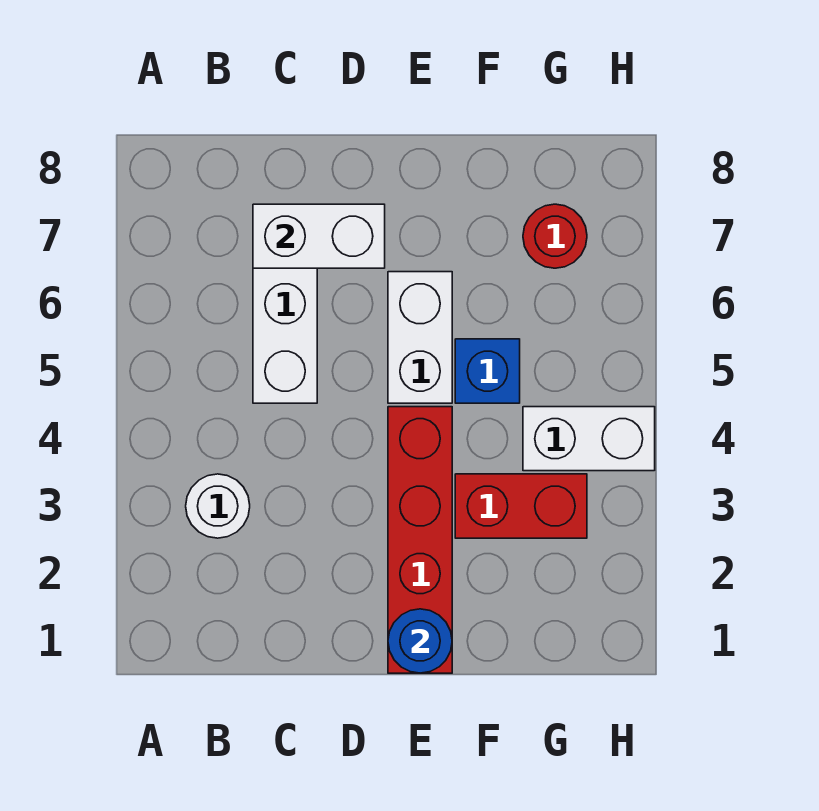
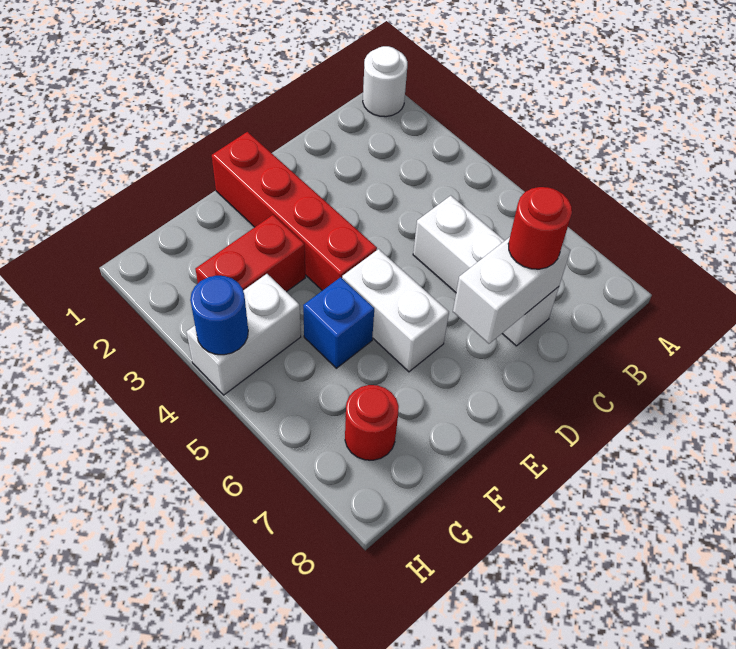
white 1x1 round brick [186,474,250,538] -> white 1x1 round brick moved to [363,46,407,117]
none -> red 1x1 round brick [508,187,572,269]
blue 1x1 round brick [388,609,452,673] -> blue 1x1 round brick moved to [190,276,248,355]

